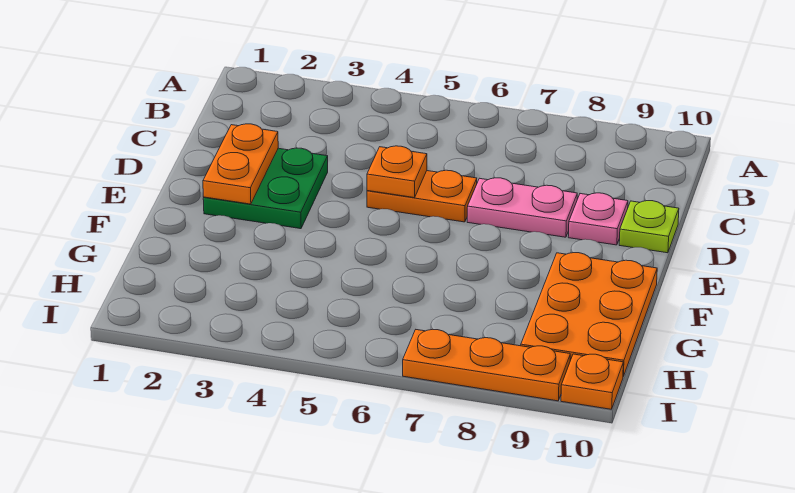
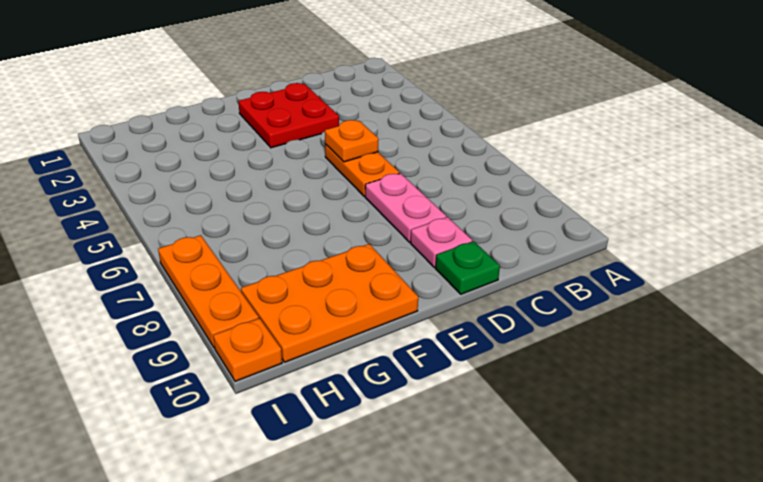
green 2x2 plate [203,148,328,229] -> red 2x2 plate [238,83,339,148]
orange 1x2 plate [203,124,278,204] -> none
lime 1x1 plate [619,201,679,253] -> green 1x1 plate [435,241,500,294]

